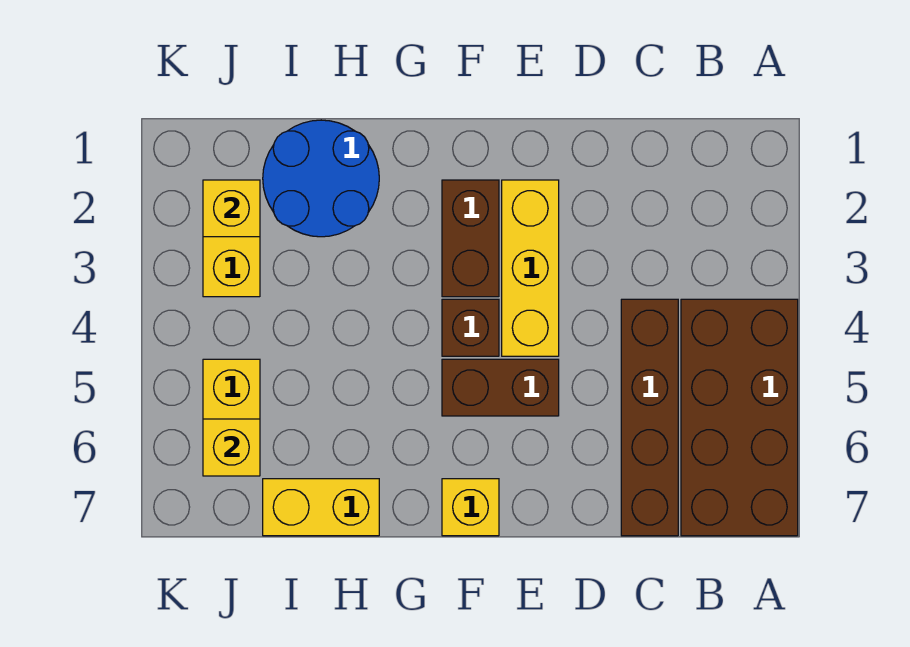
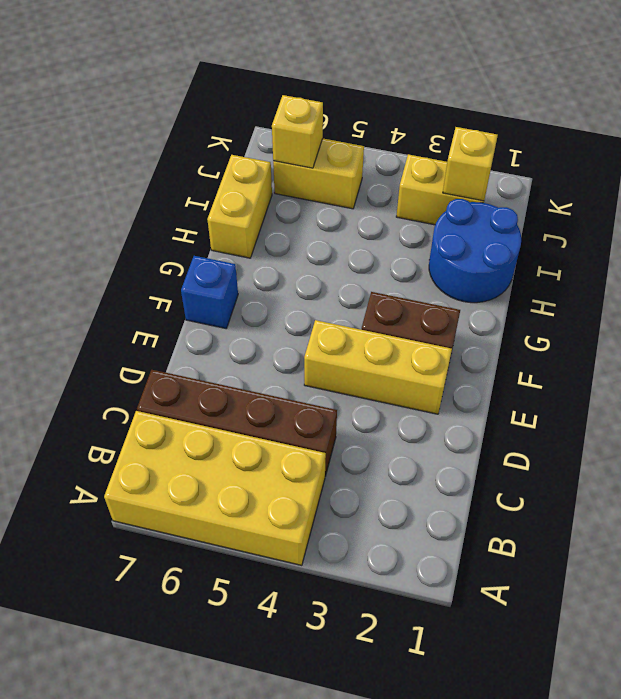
brown 2x4 brick [681,299,798,536] -> yellow 2x4 brick [104,411,326,565]
brown 1x2 brick [442,359,559,416] -> none
brown 1x1 brick [442,299,499,356] -> none
yellow 1x1 brick [442,479,499,536] -> blue 1x1 brick [181,256,238,328]

